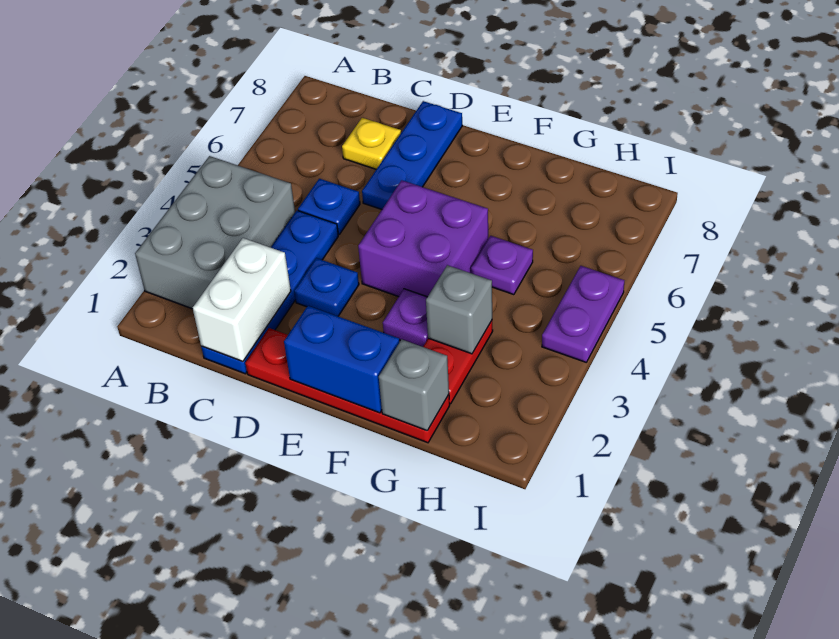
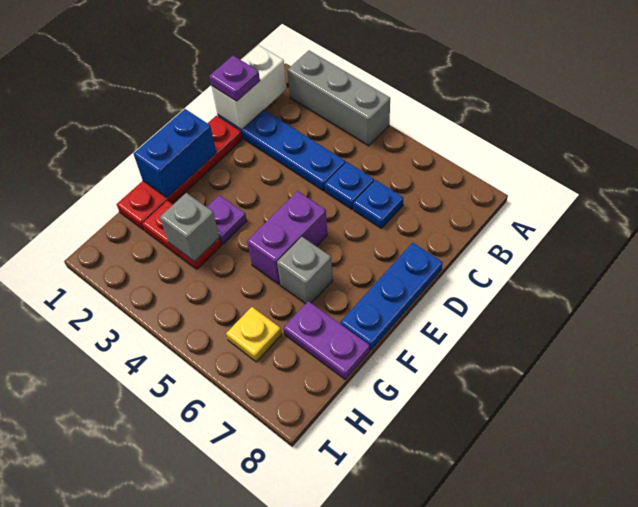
grey 2x3 brick [135,156,295,309] -> grey 1x3 brick [287,51,390,146]
white 1x2 brick [193,238,291,362] -> white 1x2 brick turned to [212,45,287,130]
yellow 1x1 plate [342,118,401,169] -> yellow 1x1 plate moved to [226,307,282,362]
blue 1x1 plate [294,258,359,316] -> blue 1x1 plate moved to [353,180,403,228]
blue 1x3 plate [362,101,462,209] -> blue 1x3 plate turned to [340,243,443,350]
purple 2x2 brick [358,180,488,297] -> purple 1x2 brick [247,191,327,285]
grey 1x1 brick [379,339,449,431] -> grey 1x1 brick moved to [277,237,333,304]
purple 1x1 plate [471,236,533,295] -> purple 1x1 plate moved to [209,56,260,101]
purple 1x2 plate [542,266,624,362] -> purple 1x2 plate moved to [283,301,370,379]

